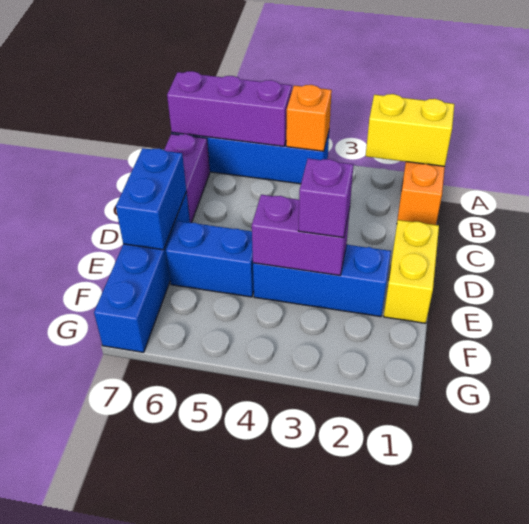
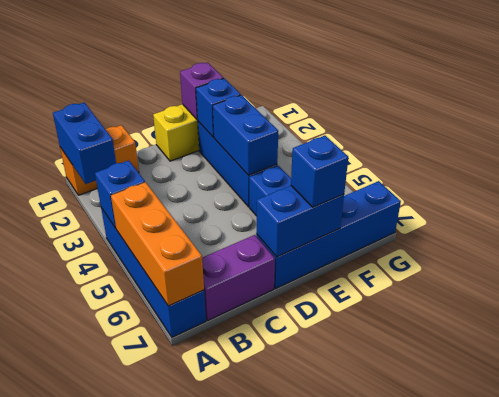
yellow 1x2 brick [366,94,454,166] -> blue 1x2 brick [53,103,116,184]
orange 1x1 brick [286,85,332,151] -> blue 1x1 brick [95,160,145,228]
purple 1x3 brick [167,71,292,146] -> orange 1x3 brick [111,182,204,306]
none -> blue 1x1 brick [196,78,241,137]
purple 1x2 brick [252,195,350,275] -> blue 1x2 brick [213,95,278,175]
purple 1x1 brick [298,159,353,238] -> purple 1x1 brick moved to [180,62,223,120]
none -> blue 1x1 brick [291,136,348,207]

